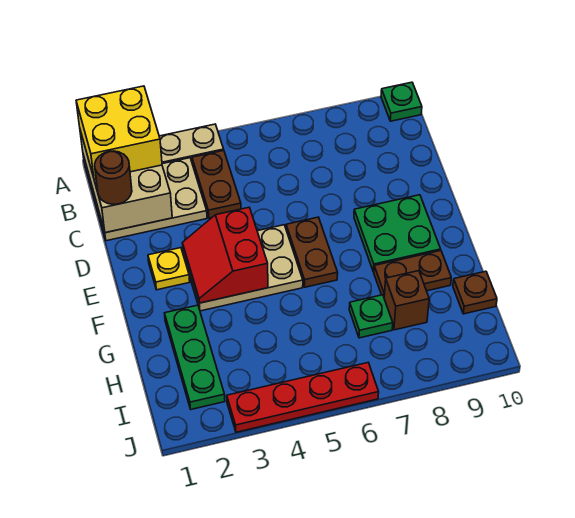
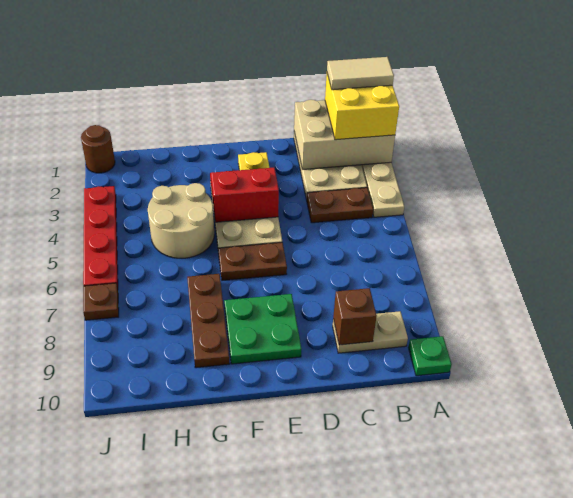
none -> tan 1x2 tile [327,57,394,90]
none -> tan 1x2 plate [333,311,408,353]
brown 1x1 round brick [95,151,132,204] -> brown 1x1 round brick moved to [81,125,115,173]
green 1x3 plate [165,305,225,409] -> none
none -> tan 2x2 round brick [148,183,214,258]
brown 1x2 plate [374,251,451,296] -> brown 1x3 plate [187,274,230,368]
green 1x1 plate [349,295,393,338] -> none
brown 1x1 brick [384,271,429,330] -> brown 1x1 brick moved to [333,288,377,345]
brown 1x1 plate [453,271,497,314] -> brown 1x1 plate moved to [83,283,119,320]

